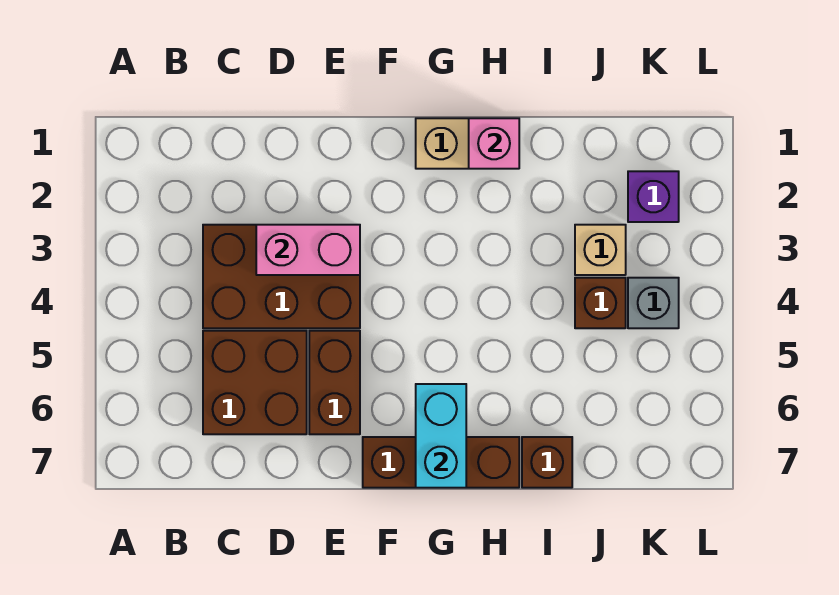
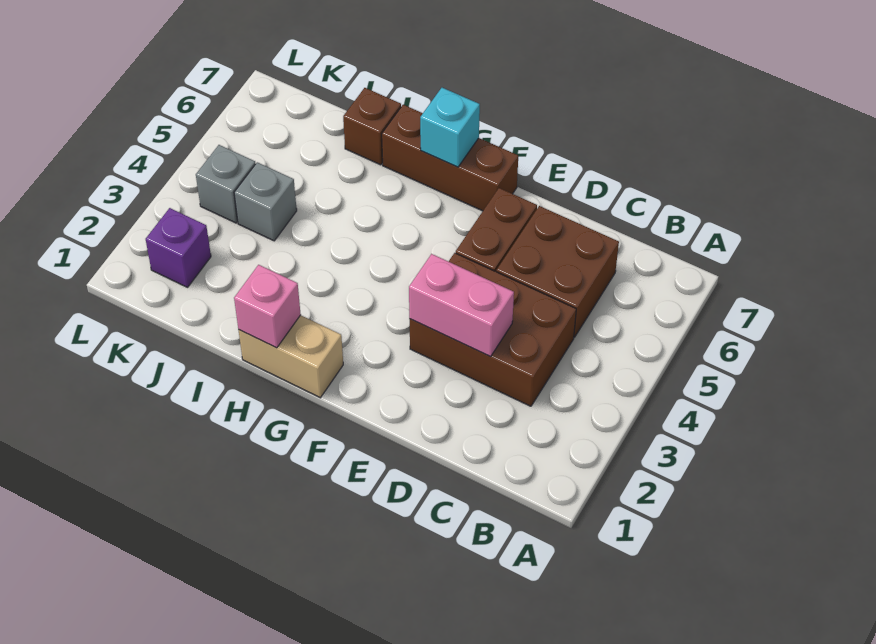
cyan 1x2 brick [416,384,466,488] -> cyan 1x1 brick [420,88,480,167]
tan 1x1 brick [575,225,626,275] -> none
brown 1x1 brick [575,278,626,328] -> grey 1x1 brick [234,162,297,241]

